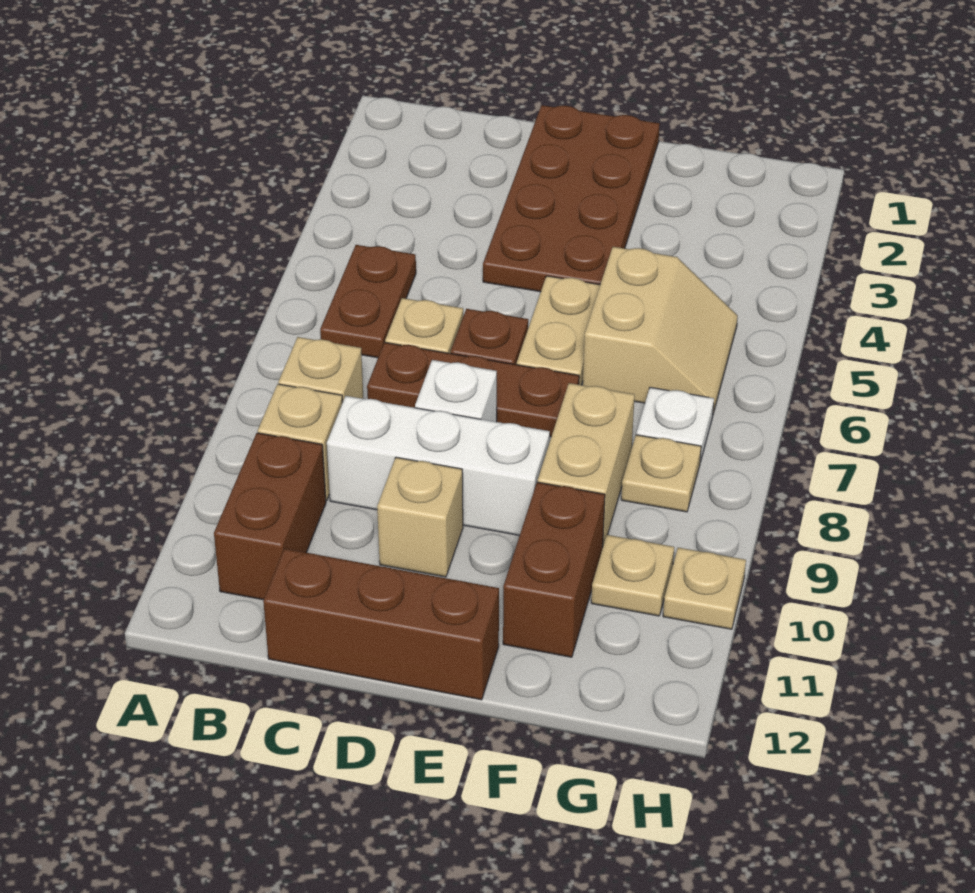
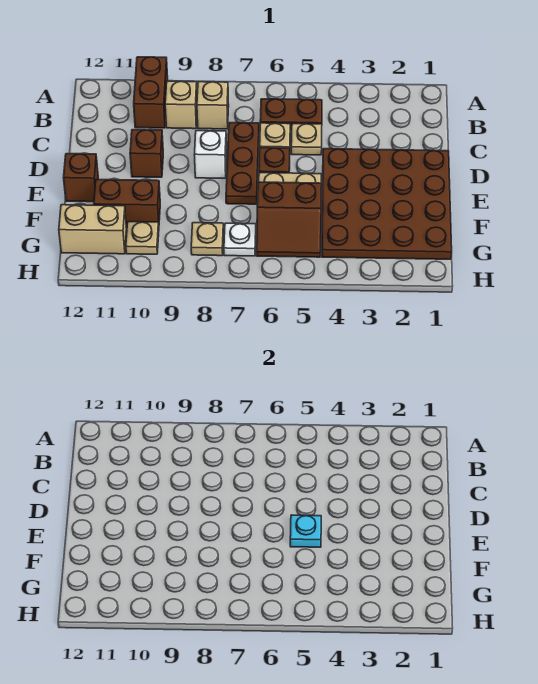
brown 1x2 brick [214,433,326,600] -> brown 1x2 brick turned to [134,57,168,128]
white 1x3 brick [327,396,550,535] -> none
brown 1x3 brick [263,549,499,700] -> brown 1x1 brick [64,154,98,202]
brown 2x4 plate [483,105,660,292] -> brown 4x4 plate [322,149,452,259]
tan 1x1 brick [377,457,463,577] -> brown 1x1 brick [130,130,163,177]
none -> cyan 1x1 plate [290,515,321,547]
tan 2x2 slope [583,247,738,413] -> brown 2x2 slope [257,182,322,257]
tan 1x2 brick [538,383,635,545] -> tan 1x2 brick moved to [59,205,127,254]
tan 1x1 plate [663,548,746,629] -> tan 1x1 plate moved to [291,124,322,155]

